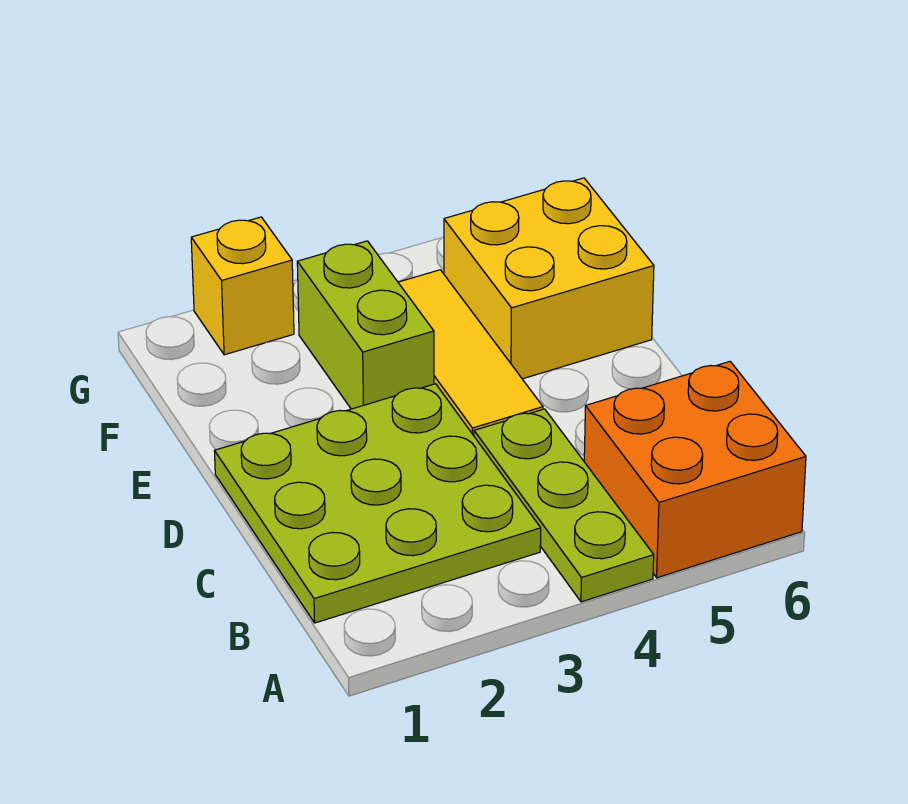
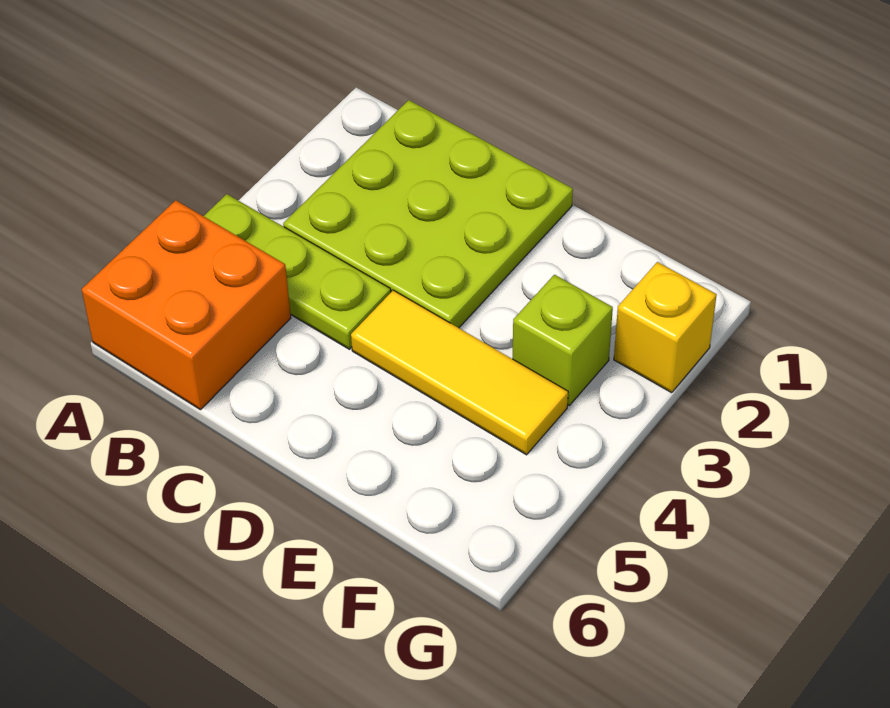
lime 1x2 brick [297,241,434,409] -> lime 1x1 brick [512,275,613,405]
yellow 2x2 brick [444,178,654,379] -> none

